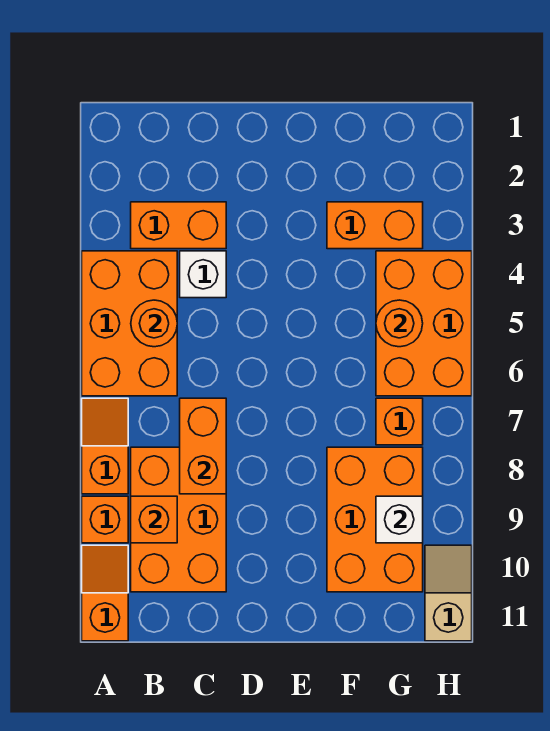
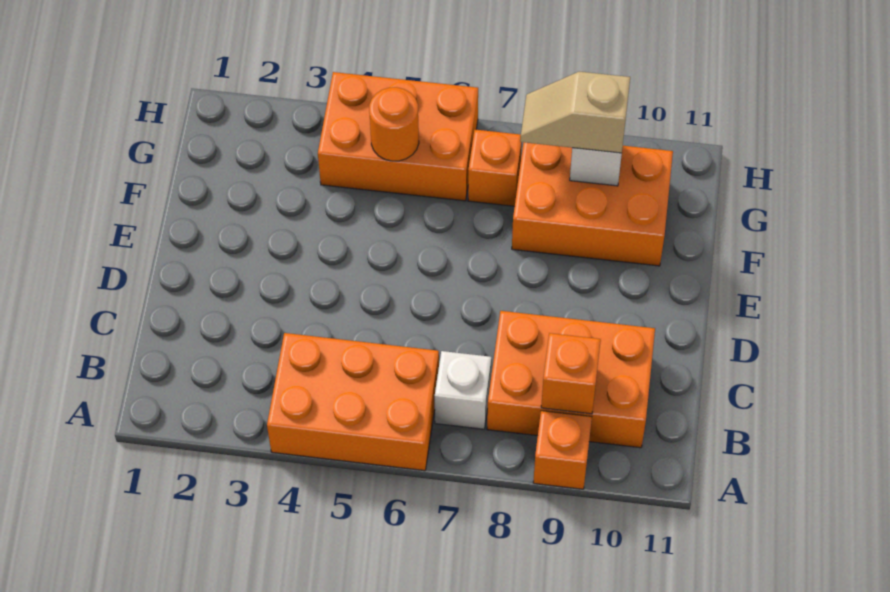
orange 1x2 slope [82,398,128,494] -> none
orange 1x2 slope [82,545,128,641] -> none
orange 1x2 brick [131,202,226,249] -> none
orange 1x1 round brick [131,300,177,347] -> none
white 1x1 brick [180,251,226,298] -> white 1x1 brick moved to [435,351,491,429]
orange 1x2 brick [180,398,226,494] -> none
orange 1x2 brick [327,202,423,249] -> none
tan 1x2 slope [425,545,472,641] -> tan 1x2 slope moved to [520,72,630,153]

